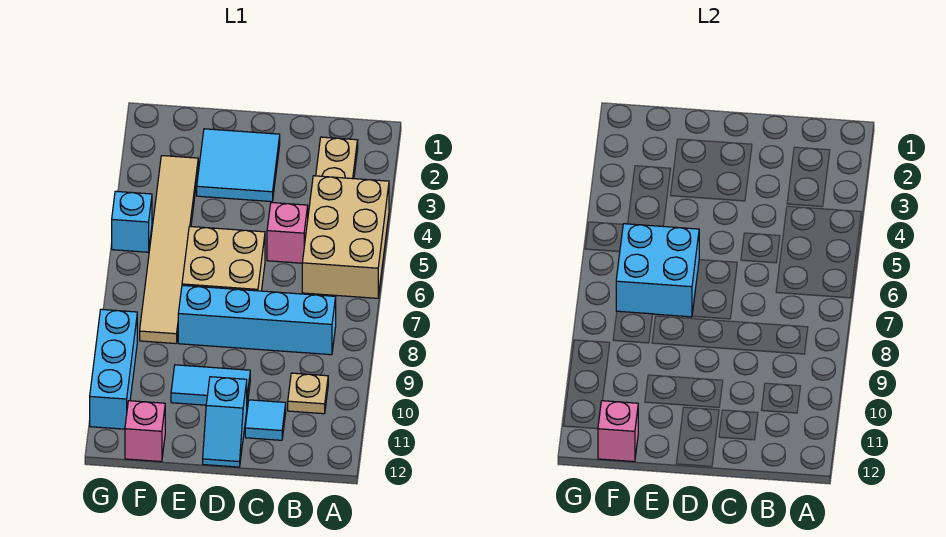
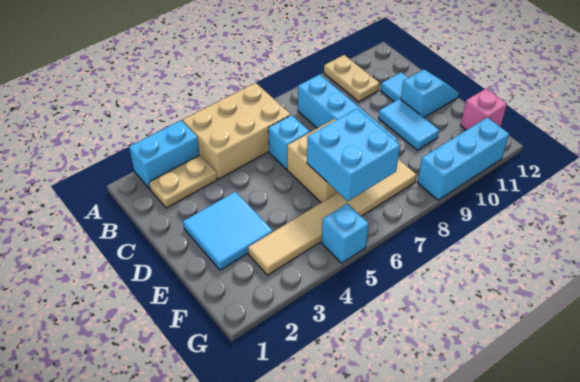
none -> cyan 1x2 brick [129,120,200,189]
tan 1x1 plate [288,373,328,414] -> tan 1x2 plate [324,55,380,102]
pink 1x1 brick [267,203,308,263] -> none
none -> cyan 1x1 brick [268,115,310,169]
pink 1x1 brick [598,401,638,462] -> none

